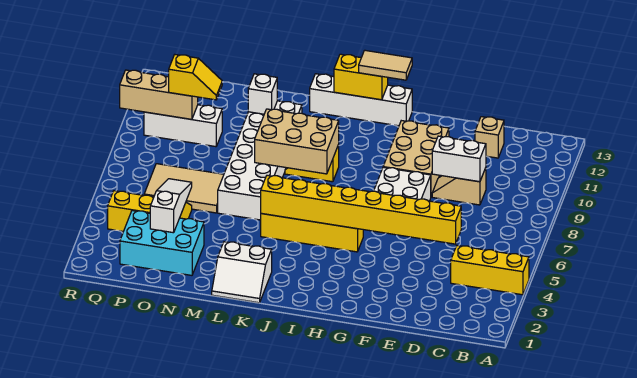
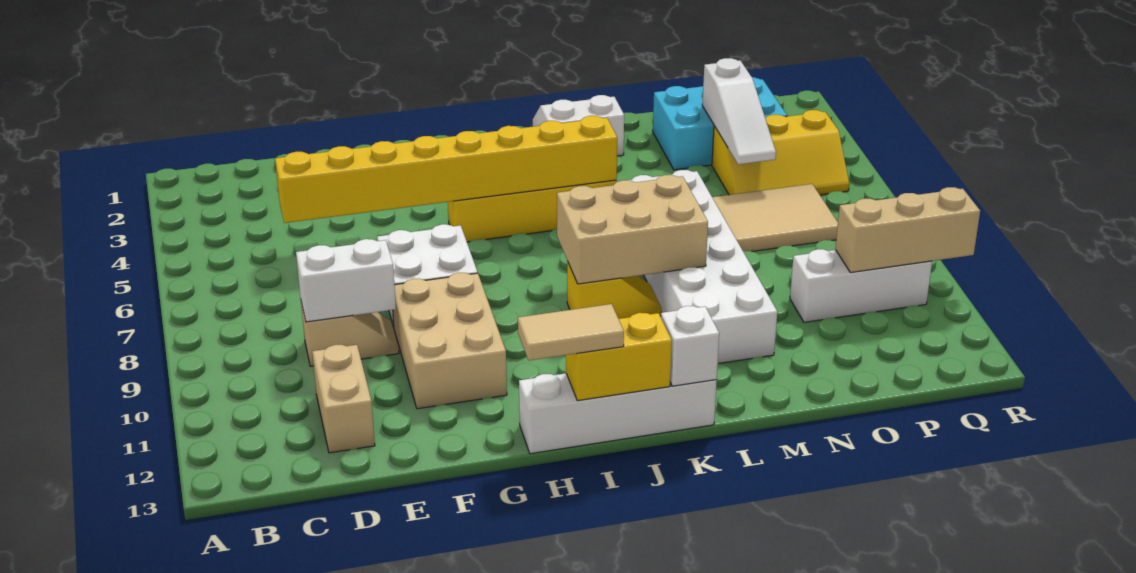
yellow 1x3 brick [451,246,529,295] -> none
tan 1x1 brick [475,117,504,158] -> tan 1x2 brick [312,345,375,453]
white 1x1 brick [248,74,277,114] -> white 1x1 brick moved to [661,306,719,386]
yellow 1x2 slope [169,55,222,100] -> none

